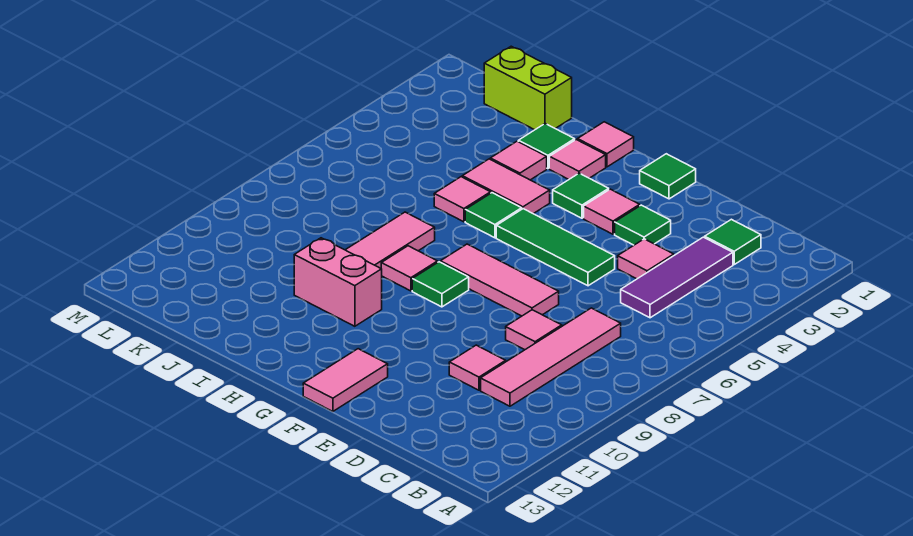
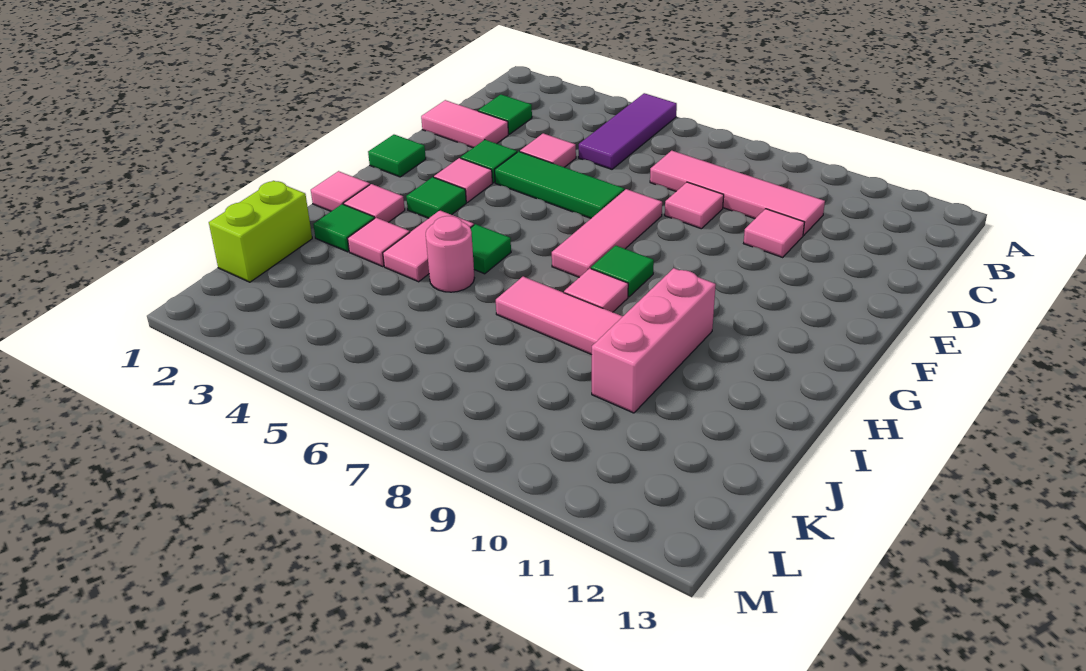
purple 1x3 tile [621,237,733,318] -> purple 1x3 tile turned to [579,93,677,169]
green 1x3 tile [496,209,615,286] -> green 1x3 tile turned to [495,151,624,218]
pink 1x2 tile [303,349,388,411] -> pink 1x2 tile moved to [421,100,508,148]
pink 1x2 brick [294,238,382,326] -> pink 1x3 brick [592,268,716,413]
pink 1x1 tile [434,177,491,222] -> pink 1x1 round brick [426,216,474,292]

